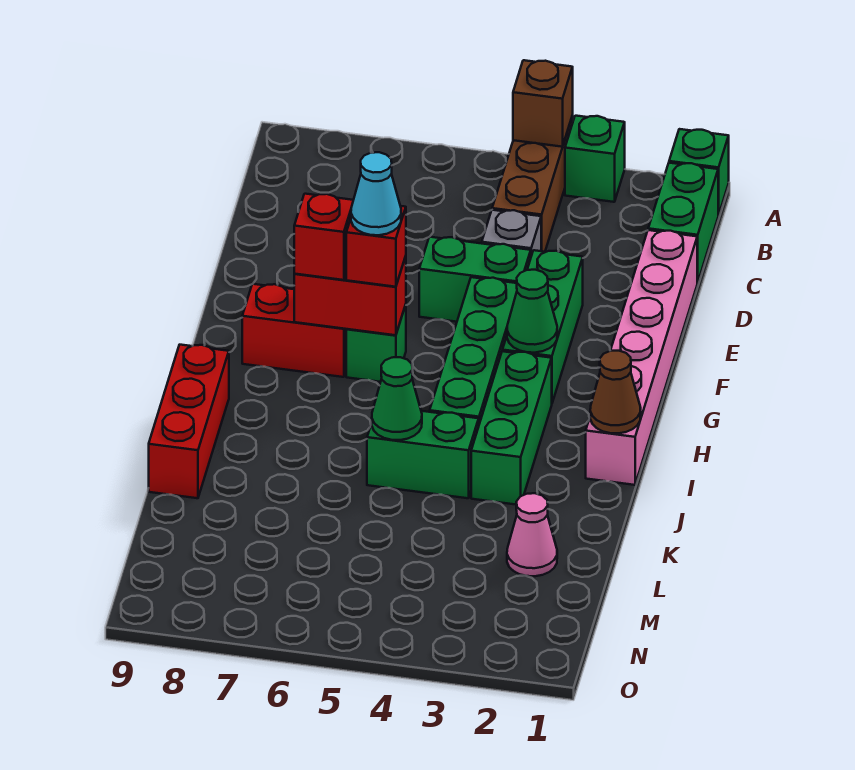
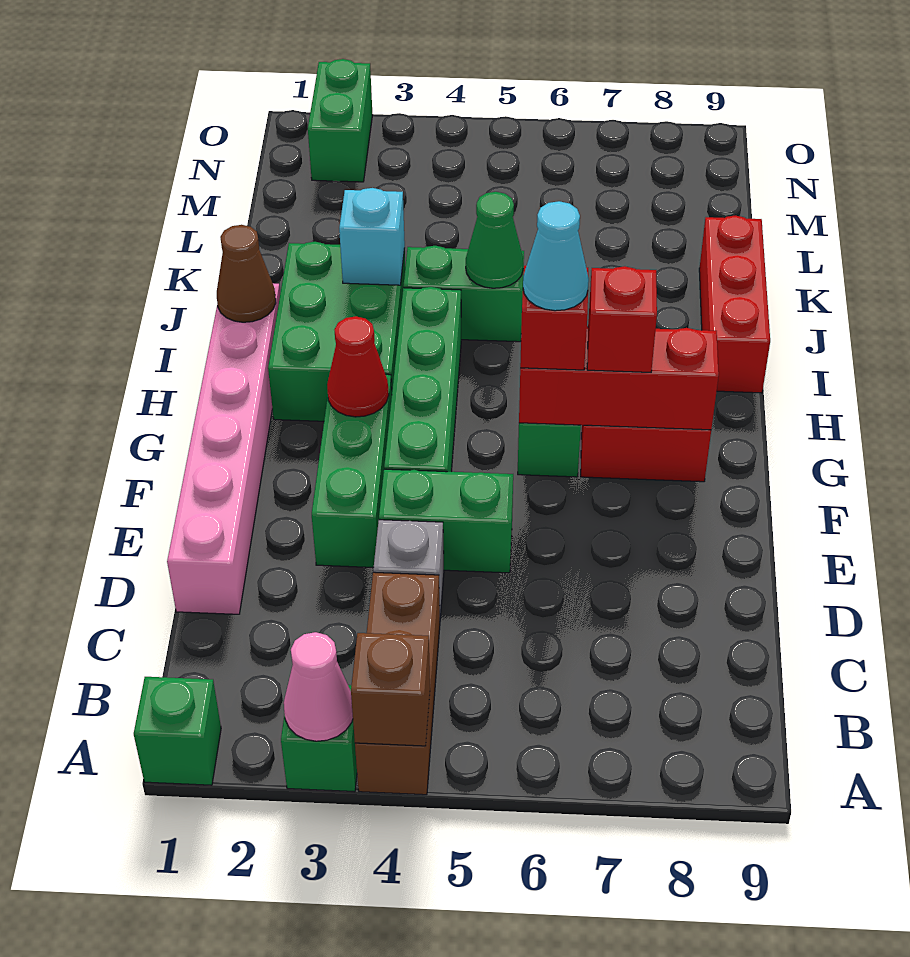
green 1x2 brick [648,163,718,283] -> green 1x2 brick moved to [308,59,373,182]
green 1x1 cone [507,270,557,353] -> red 1x1 cone [327,316,389,417]
red 1x2 brick [294,256,406,335] -> red 1x3 brick [519,326,719,430]
green 1x3 brick [471,351,552,505] -> green 2x3 brick [268,242,405,421]
none -> cyan 1x1 brick [339,188,405,285]
pink 1x1 cone [507,493,557,576] -> pink 1x1 cone moved to [284,632,353,741]

